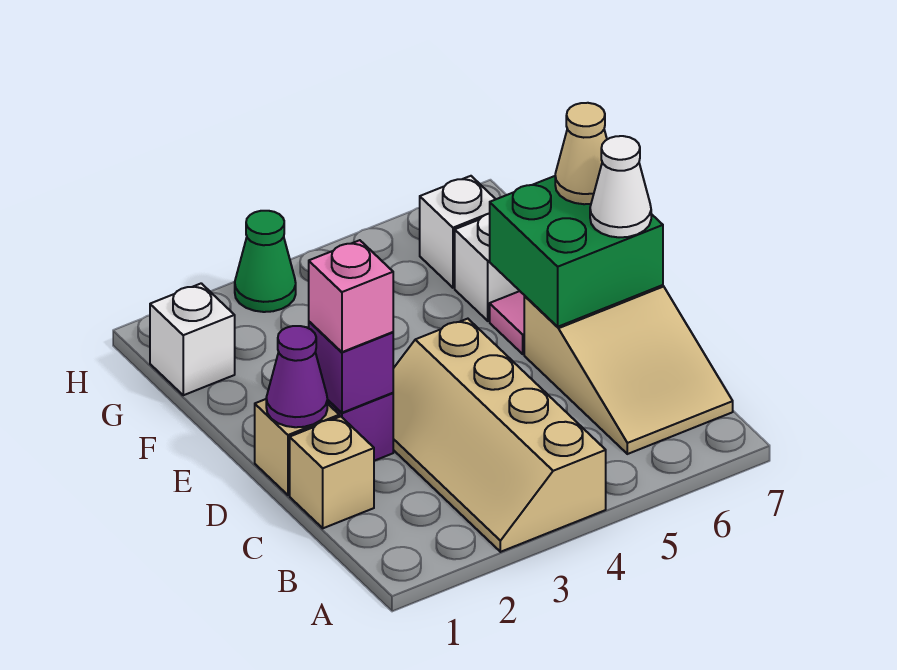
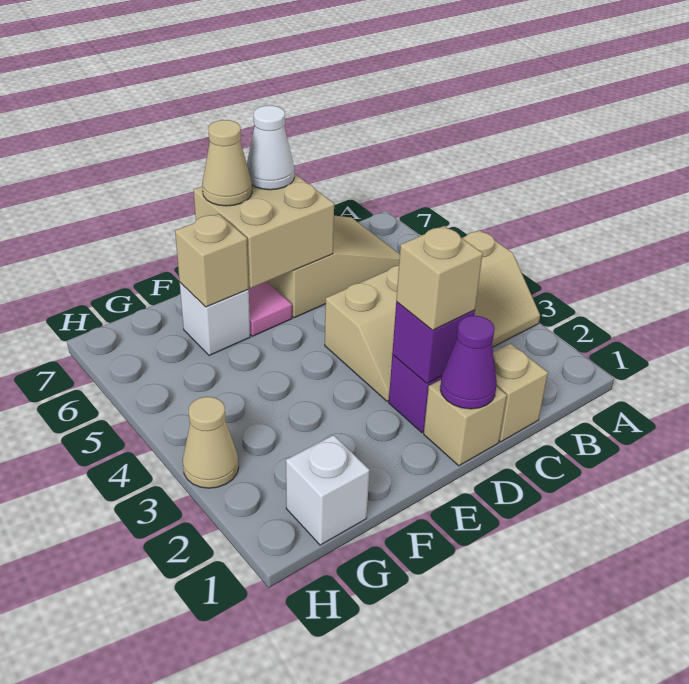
pink 1x1 brick [309,240,393,352] -> tan 1x1 brick [396,226,483,330]
green 2x2 brick [489,176,663,327] -> tan 2x2 brick [194,173,334,288]
none -> tan 1x1 brick [175,214,249,307]
white 1x1 brick [420,176,496,288] -> none
green 1x1 cone [235,211,296,312] -> tan 1x1 cone [183,397,239,488]

